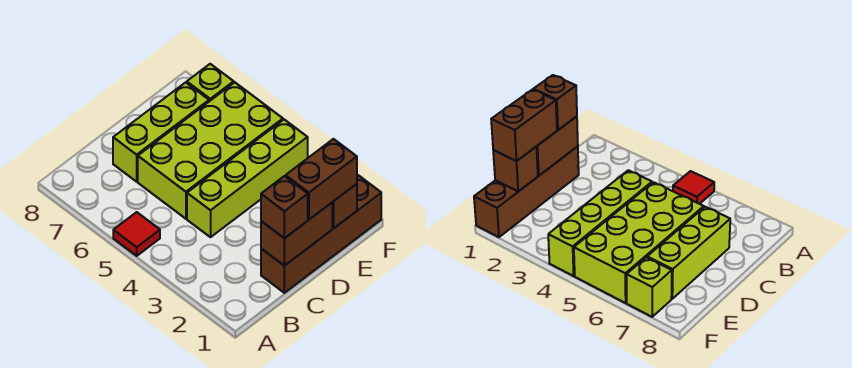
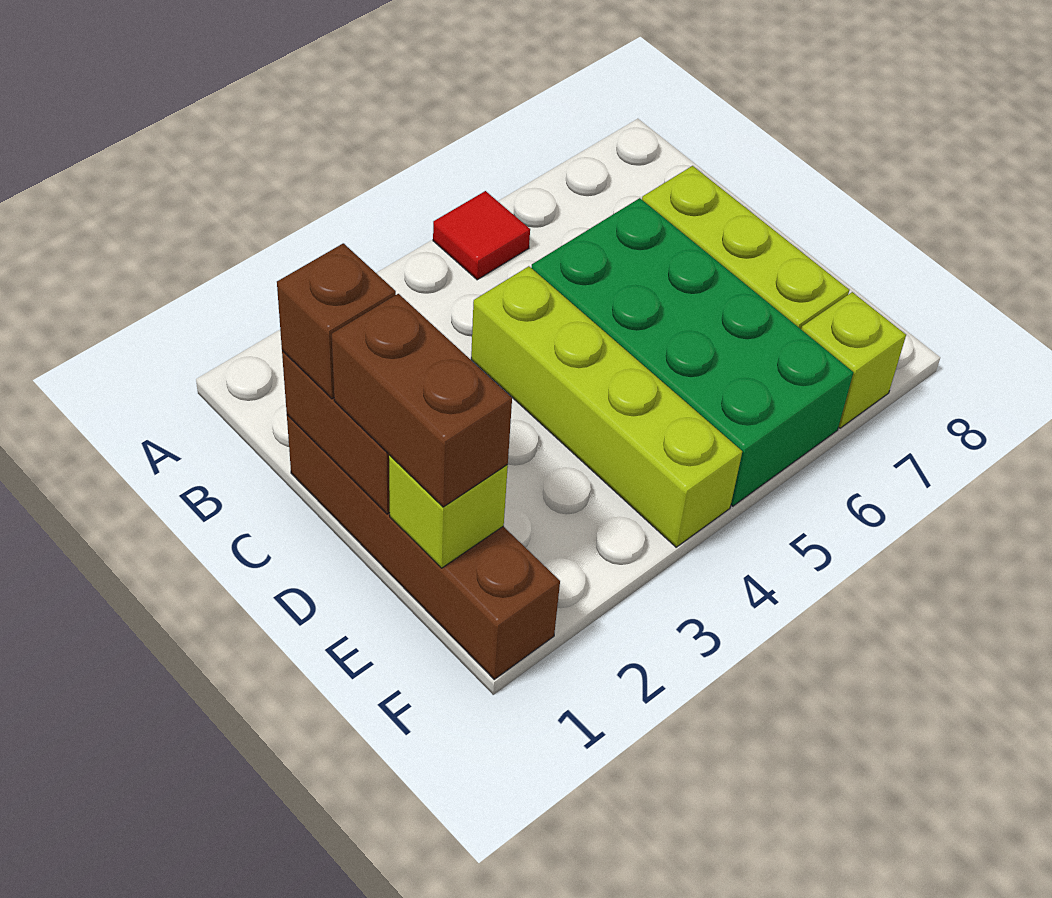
lime 2x4 brick [138,82,283,219] -> green 2x4 brick [531,198,853,506]
brown 1x1 brick [332,184,357,228] -> lime 1x1 brick [389,455,508,568]

